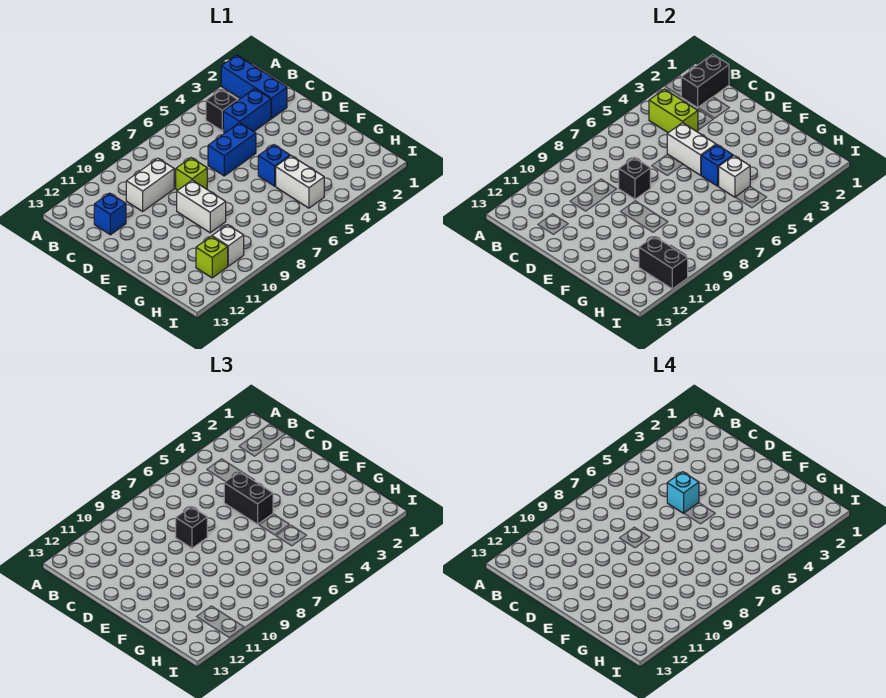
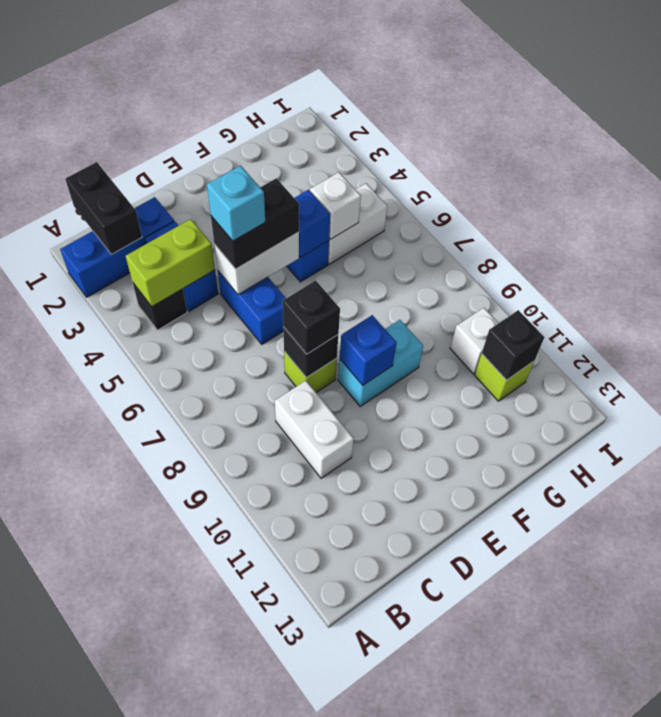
blue 1x1 brick [94,193,126,235] -> blue 1x1 brick moved to [340,315,396,385]
white 1x2 brick [177,180,226,233] -> cyan 1x2 brick [338,320,423,406]
black 1x2 brick [639,236,688,289] -> black 1x1 brick [482,310,544,380]

